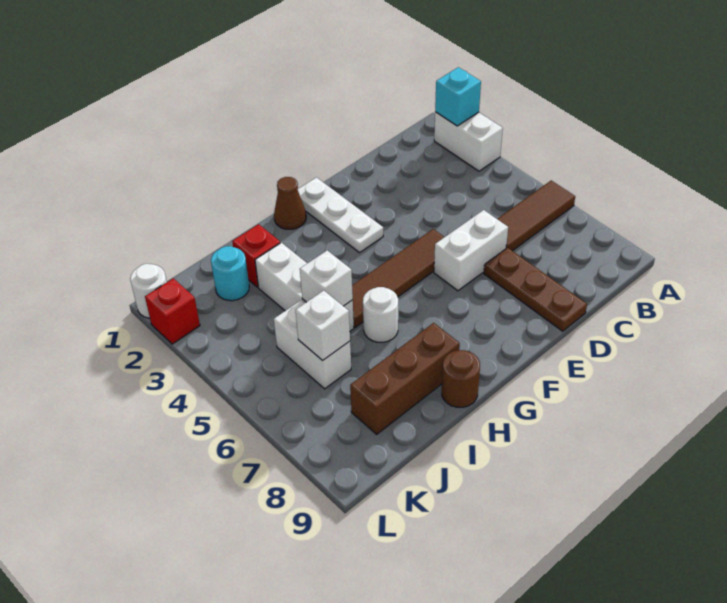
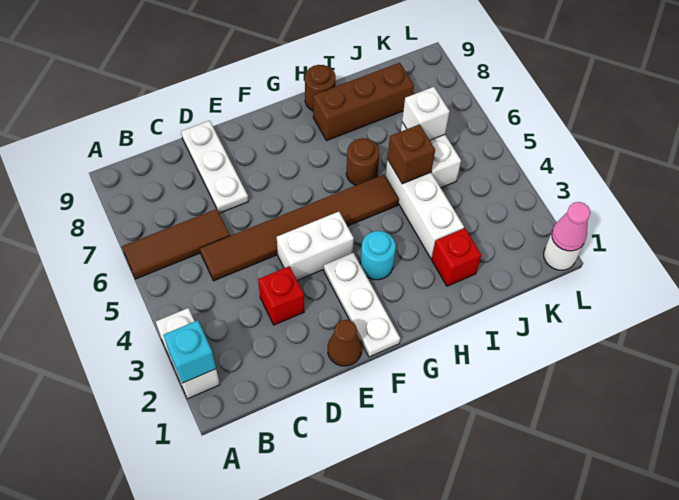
white 1x2 brick [434,210,508,291] -> white 1x2 brick moved to [277,212,354,280]
brown 1x3 plate [484,248,587,331] -> white 1x3 plate [181,121,248,213]
brown 1x4 tile [352,229,444,327] -> brown 1x6 tile [200,175,399,281]
brown 1x1 cone [274,177,306,229] -> brown 1x1 cone moved to [328,320,362,366]
white 1x1 round brick [363,287,398,342] -> brown 1x1 round brick [346,138,379,185]
white 1x1 brick [300,250,353,306] -> brown 1x1 brick [387,124,435,184]
cyan 1x1 round brick [211,246,249,301] -> cyan 1x1 round brick moved to [360,231,396,280]
none -> pink 1x1 cone [552,202,590,251]
red 1x1 brick [145,278,200,344] -> red 1x1 brick moved to [258,266,304,325]

